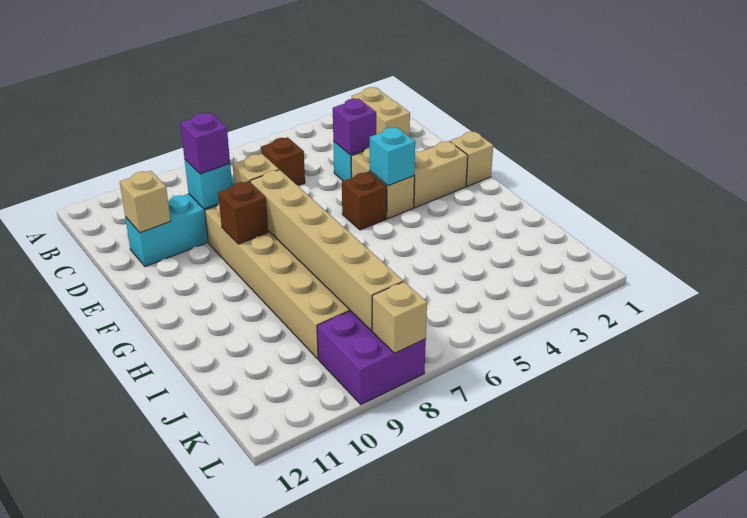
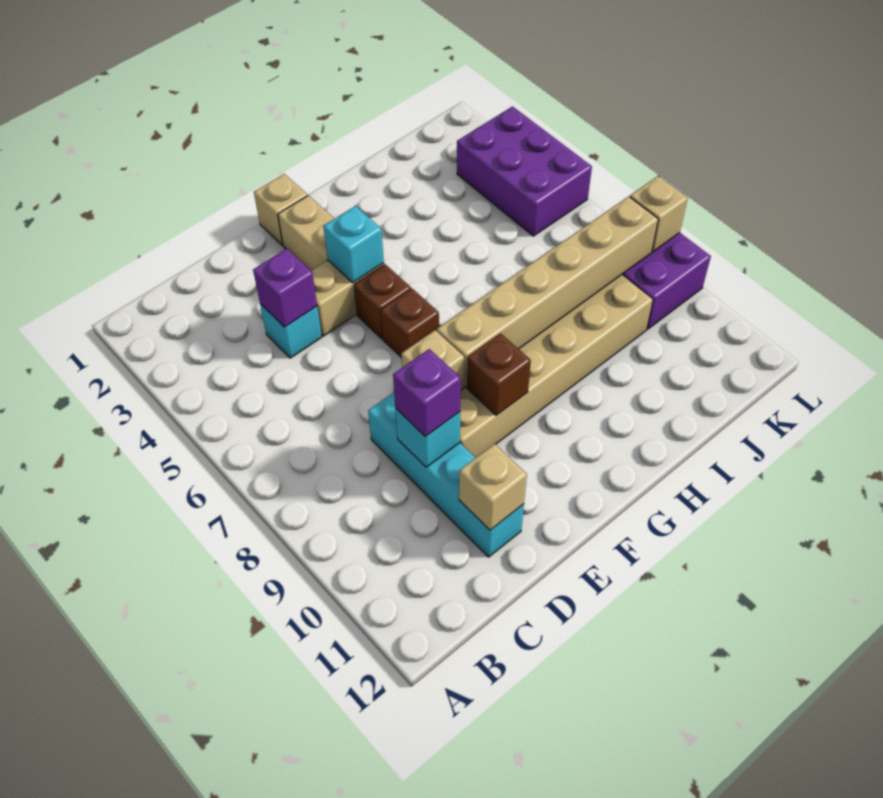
tan 1x2 brick [352,87,410,136] -> none
brown 1x1 brick [261,137,305,186] -> brown 1x1 brick moved to [381,289,439,358]
none -> purple 2x3 brick [457,107,592,236]

